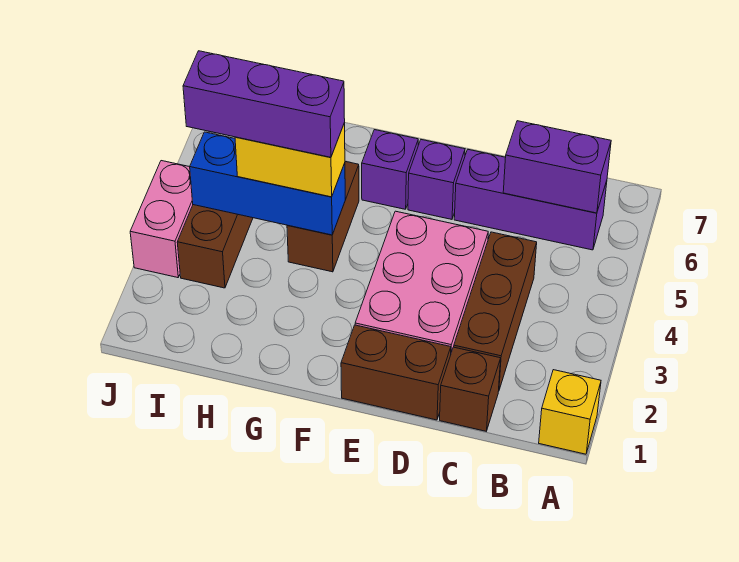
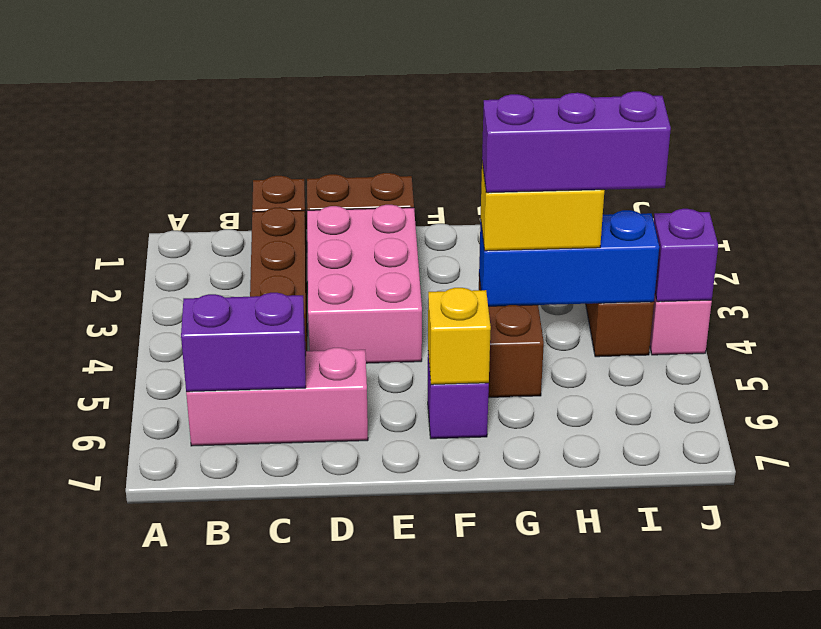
yellow 1x1 brick [539,370,601,454] -> yellow 1x1 brick moved to [428,288,491,385]
purple 1x3 brick [454,150,607,250] -> pink 1x3 brick [186,348,368,446]
purple 1x1 brick [408,140,465,219] -> purple 1x1 brick moved to [654,209,718,302]

